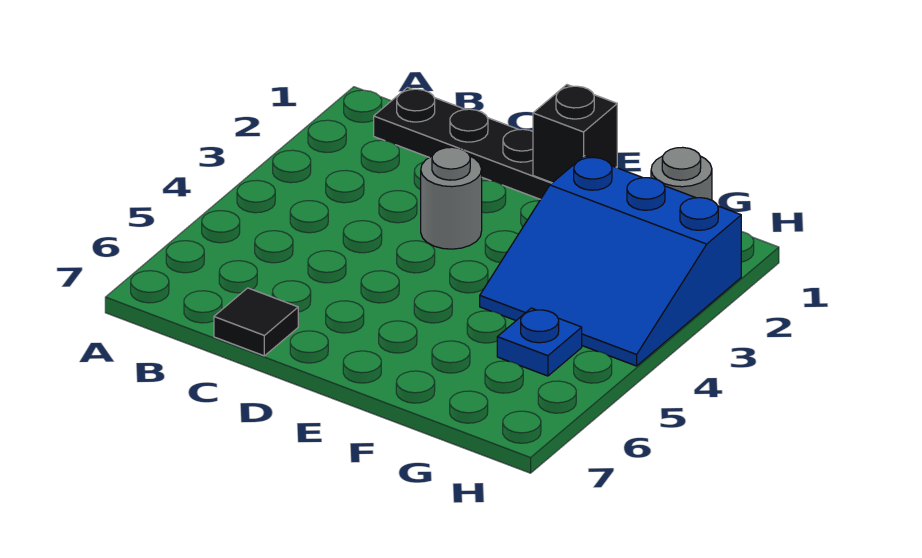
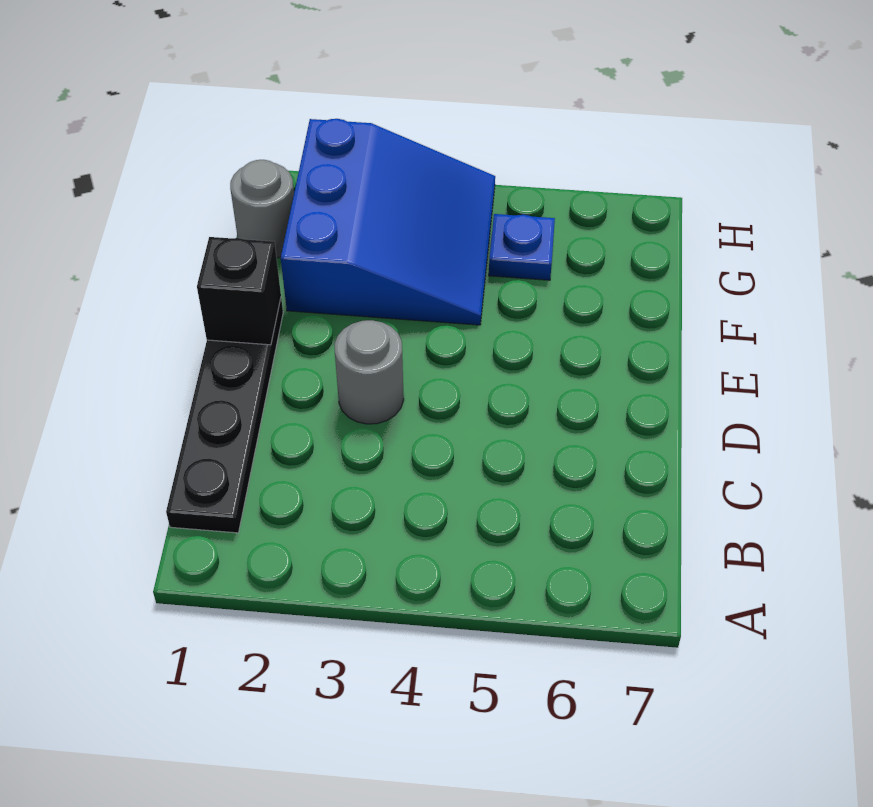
black 1x1 tile [214,288,298,356] -> none

